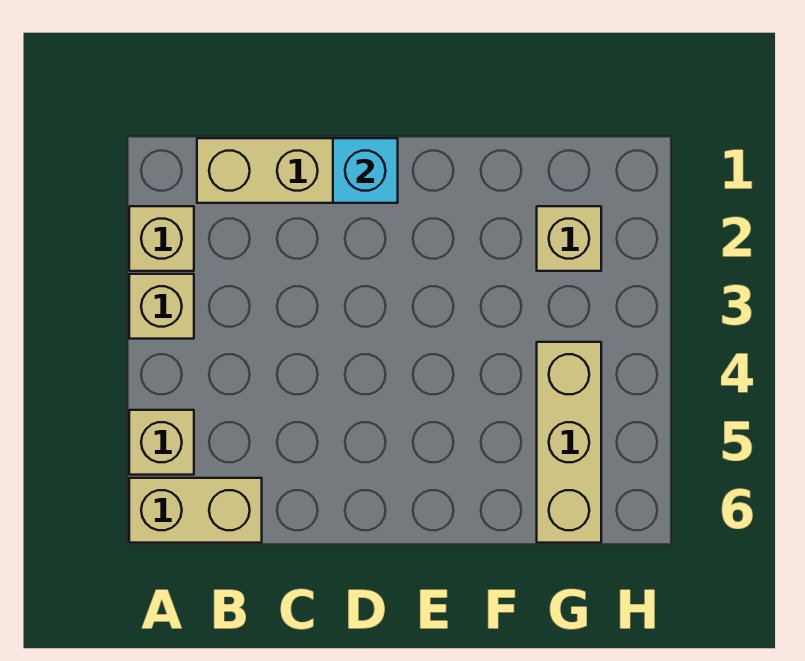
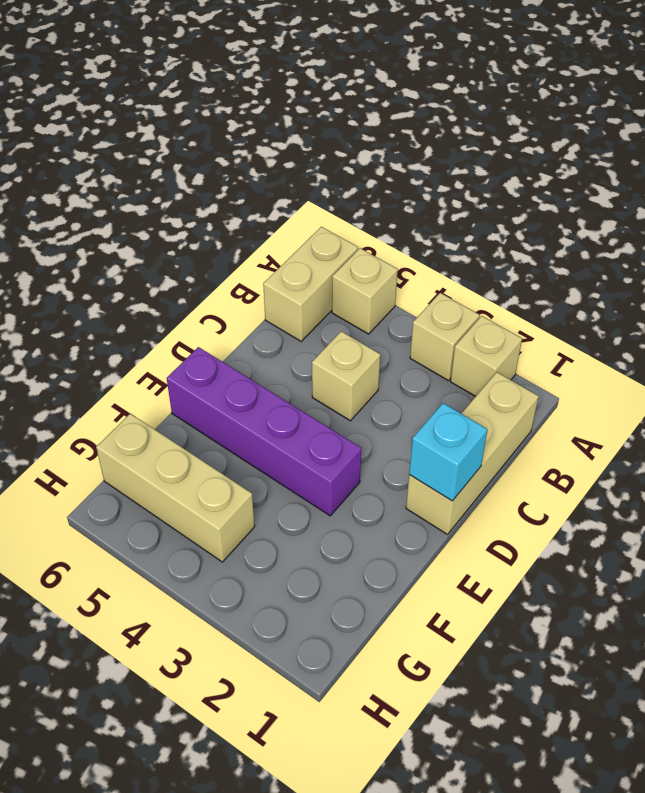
none -> purple 1x4 brick [167,347,361,516]
tan 1x1 brick [537,206,601,271] -> tan 1x1 brick moved to [312,331,380,421]

